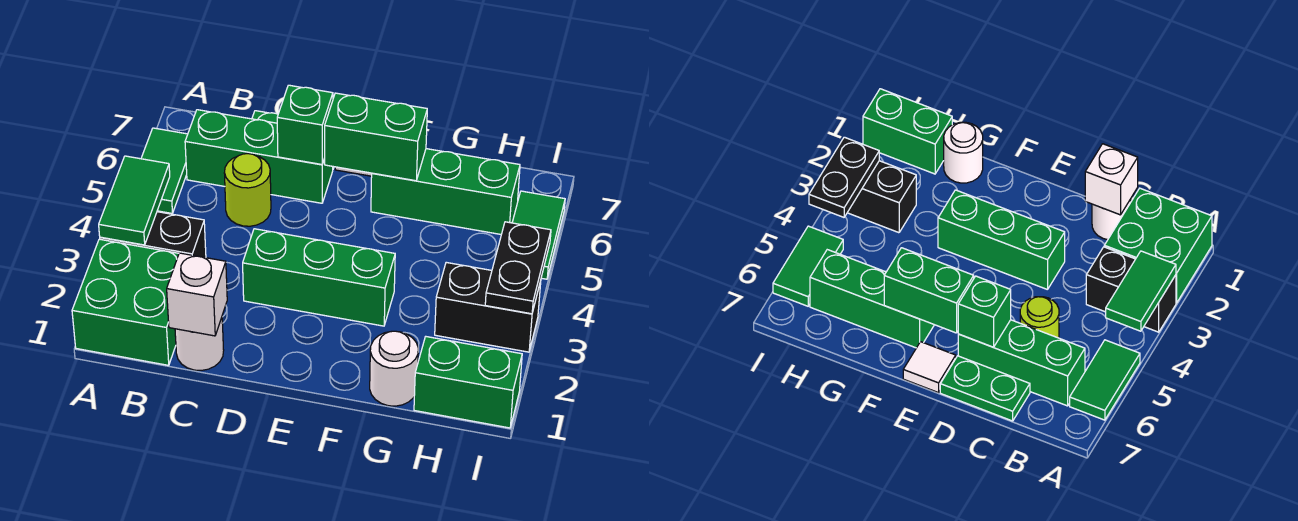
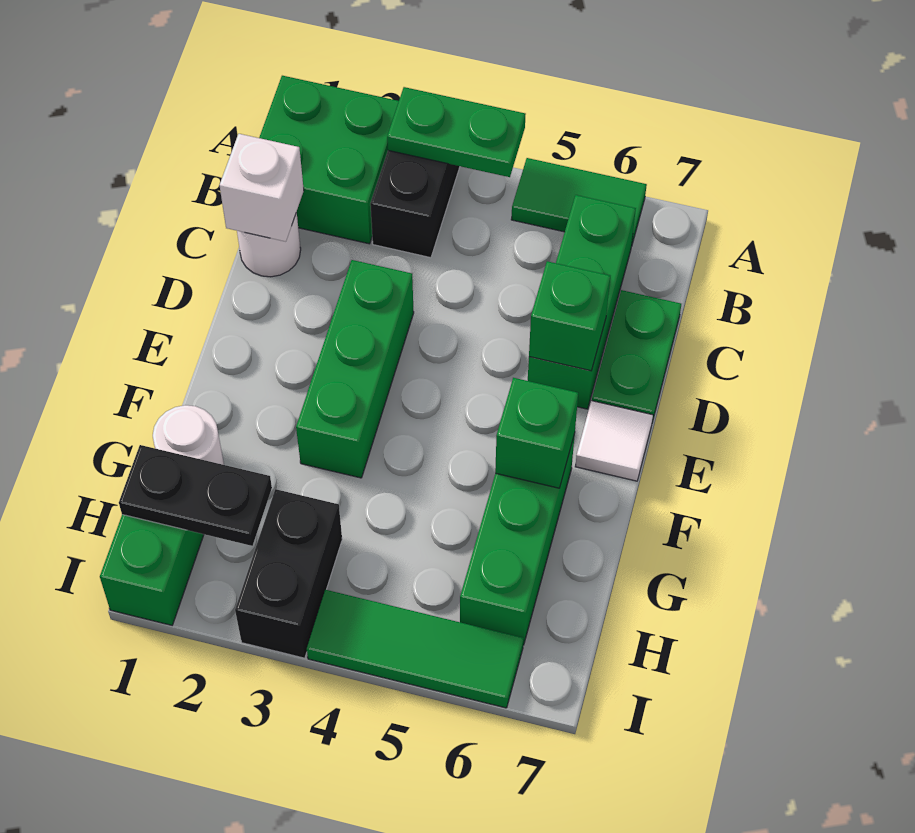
green 1x2 tile [99,156,170,245] -> green 1x2 plate [387,87,525,177]
lime 1x1 round brick [224,154,271,226] -> none
green 1x2 brick [324,93,427,181] -> green 1x1 brick [495,378,578,488]
black 1x2 plate [485,222,551,314] -> black 1x2 plate moved to [119,445,272,546]
green 1x2 tile [512,191,565,279] -> green 1x3 tile [307,590,524,708]

